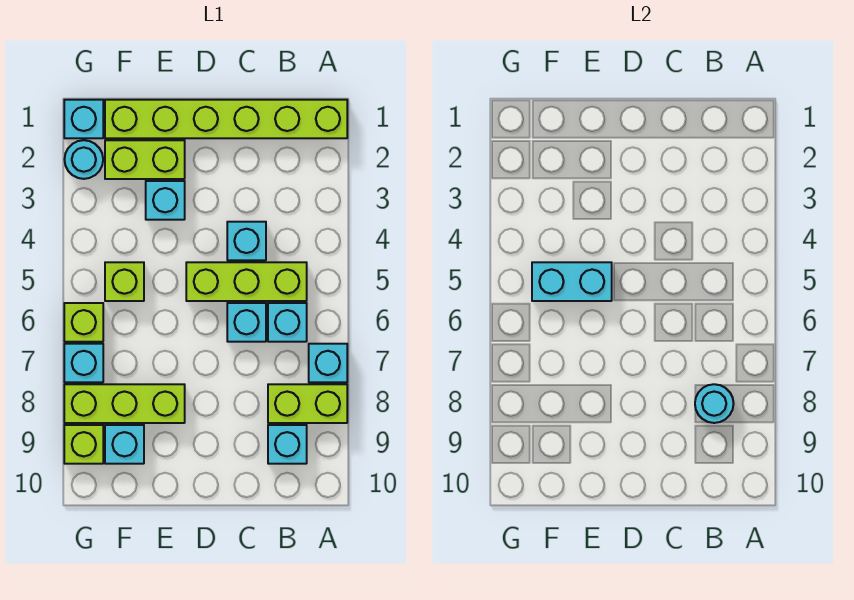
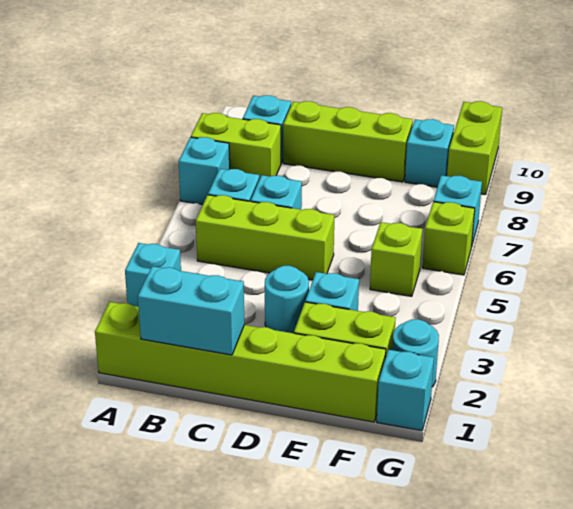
cyan 1x1 round brick [695,384,734,423] -> cyan 1x1 round brick moved to [265,266,309,333]
cyan 1x1 brick [227,222,266,260] -> cyan 1x1 brick moved to [125,243,181,307]
cyan 1x2 brick [532,262,612,301] -> cyan 1x2 brick moved to [138,266,244,355]
lime 1x3 brick [64,384,185,423] -> lime 1x3 brick moved to [283,101,413,182]
lime 1x1 brick [64,425,103,464] -> lime 1x2 brick [447,101,502,195]

